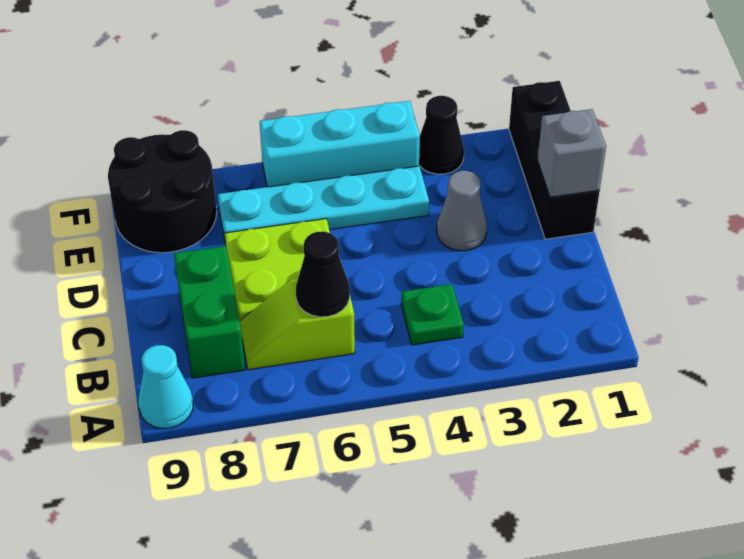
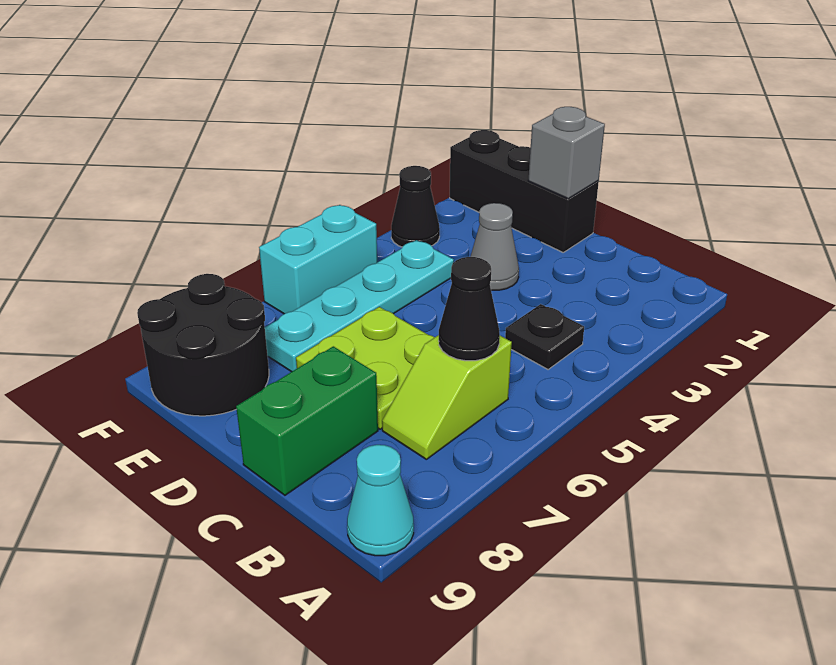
green 1x1 plate [401,284,464,345] -> black 1x1 plate [505,304,584,369]
green 1x2 brick [174,246,245,378] -> green 1x2 brick turned to [236,346,378,495]
cyan 1x3 brick [260,101,420,187] -> cyan 1x2 brick [259,205,377,314]

